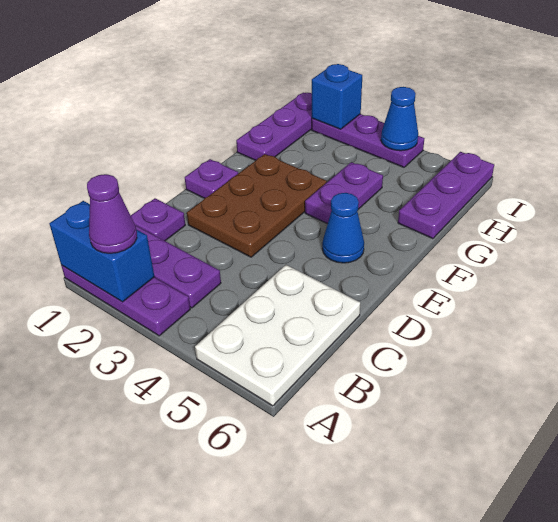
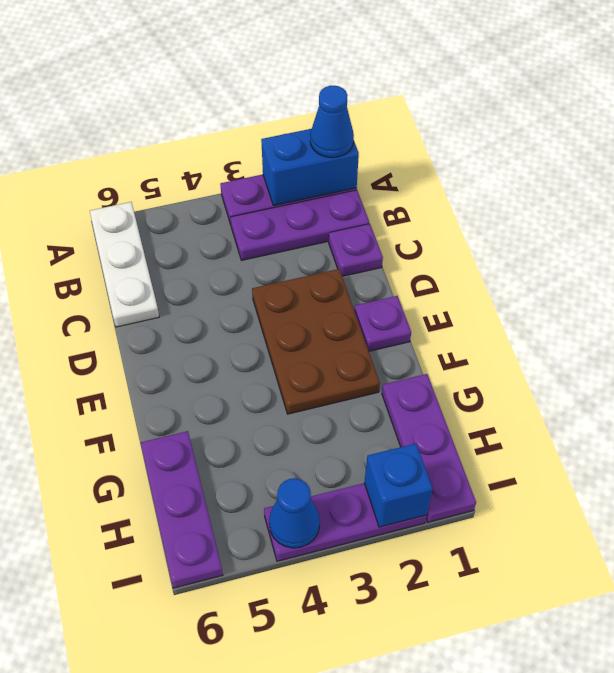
purple 1x1 cone [87,174,137,253] -> none
white 2x3 plate [195,265,360,406] -> white 1x3 plate [90,202,159,327]
blue 1x1 cone [322,192,364,263] -> blue 1x1 cone moved to [310,86,354,158]
purple 1x2 plate [305,162,383,224] -> none

